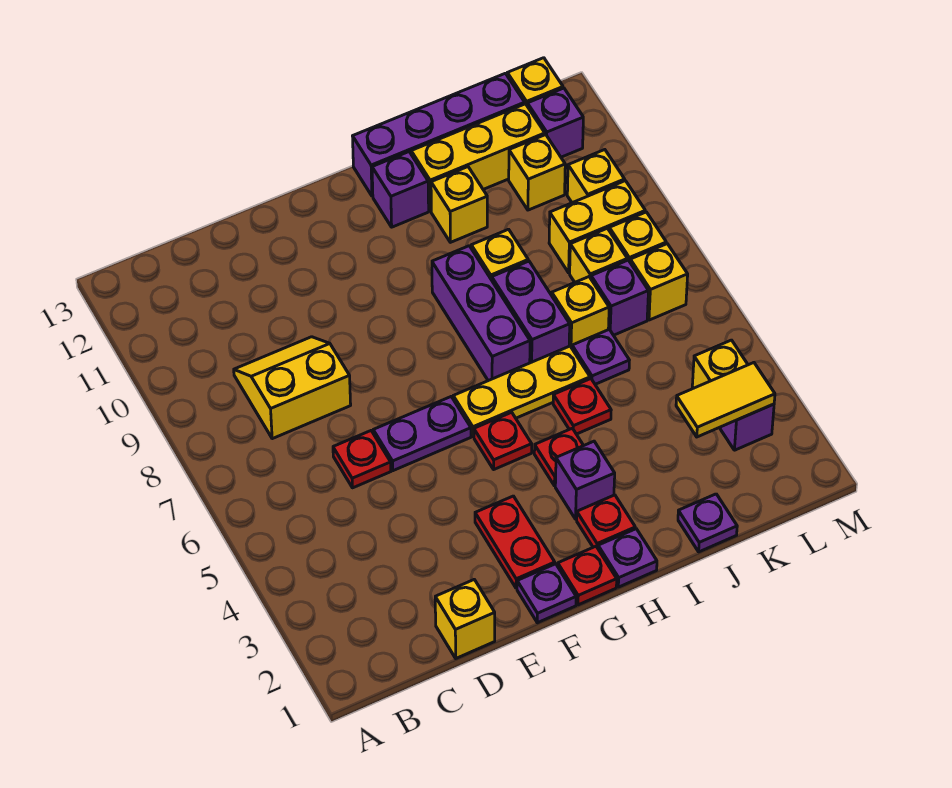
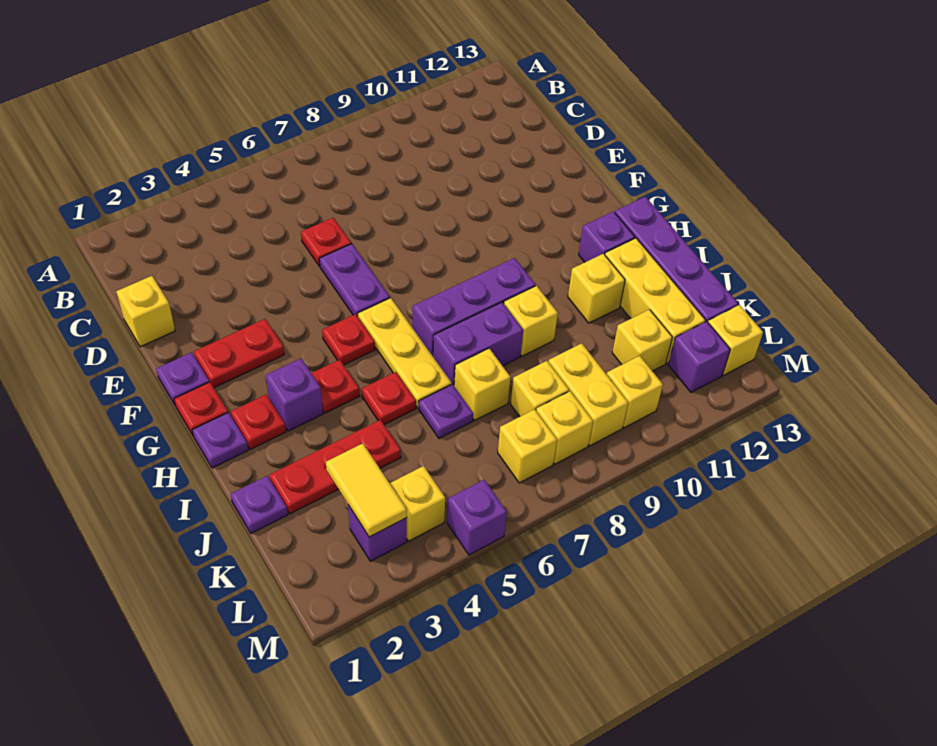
yellow 2x2 slope [234,337,351,439] -> none
none -> red 1x3 plate [270,420,401,514]
purple 1x1 brick [591,260,648,335] -> purple 1x1 brick moved to [447,480,507,555]

